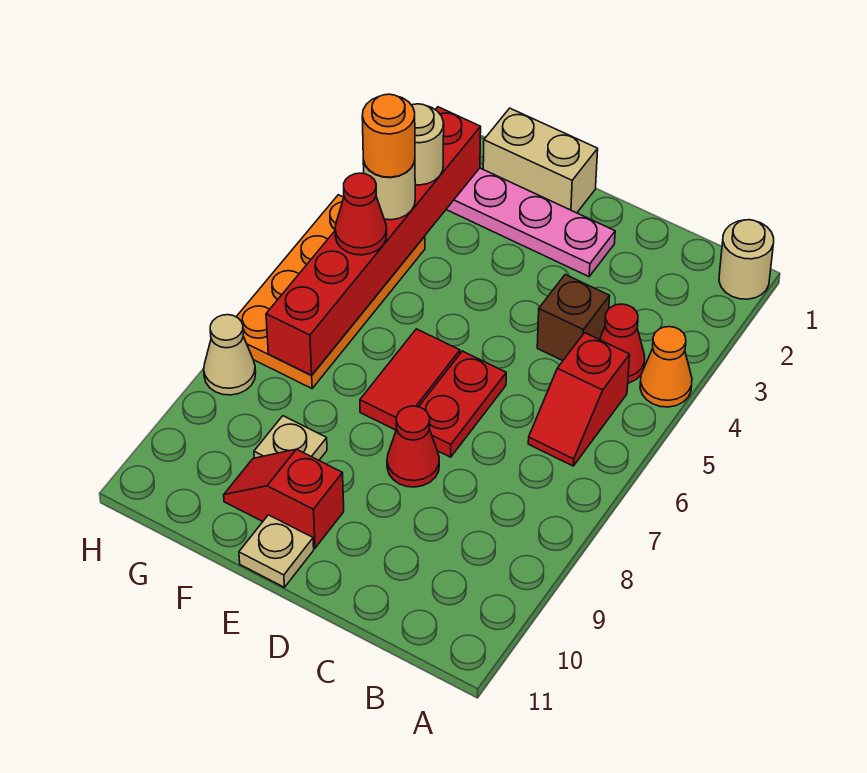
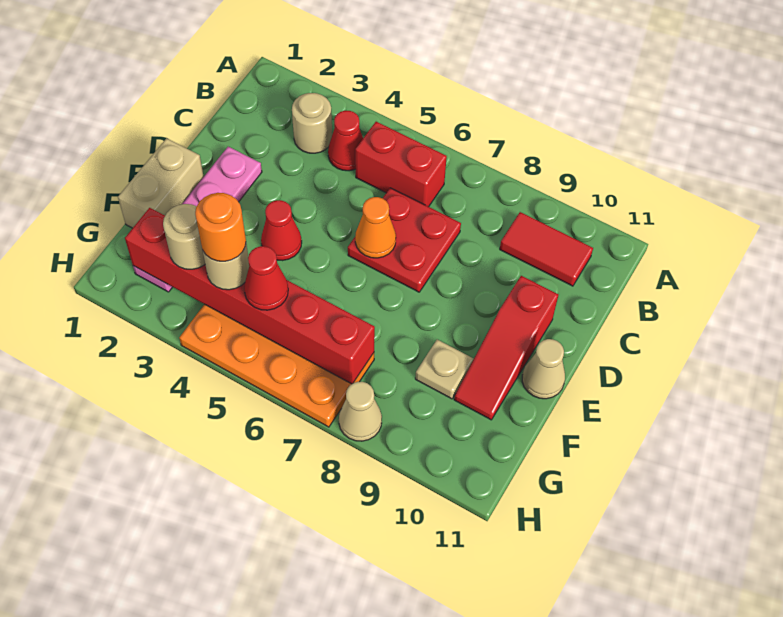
tan 1x1 round brick [719,220,774,299] -> tan 1x1 round brick moved to [292,93,332,153]
orange 1x1 cone [640,327,692,407] -> orange 1x1 cone moved to [355,197,396,258]
red 1x2 slope [528,333,630,466] -> red 1x2 brick [355,122,447,207]
brown 1x1 brick [537,275,610,361] -> none
red 1x2 plate [419,351,506,457] -> red 2x2 plate [348,188,461,292]
red 1x1 cone [387,406,439,487] -> red 1x1 cone moved to [261,200,302,261]
red 1x2 tile [360,329,460,430] -> red 1x2 tile moved to [500,212,593,286]
red 1x2 slope [224,449,344,548] -> red 1x3 slope [454,276,558,420]
tan 1x1 plate [239,515,314,587] -> tan 1x1 cone [522,339,565,399]

